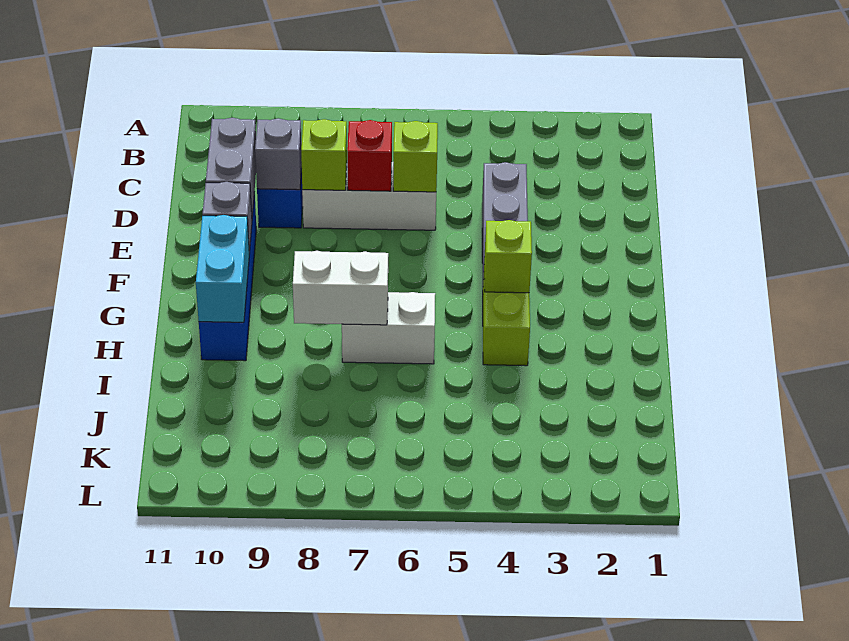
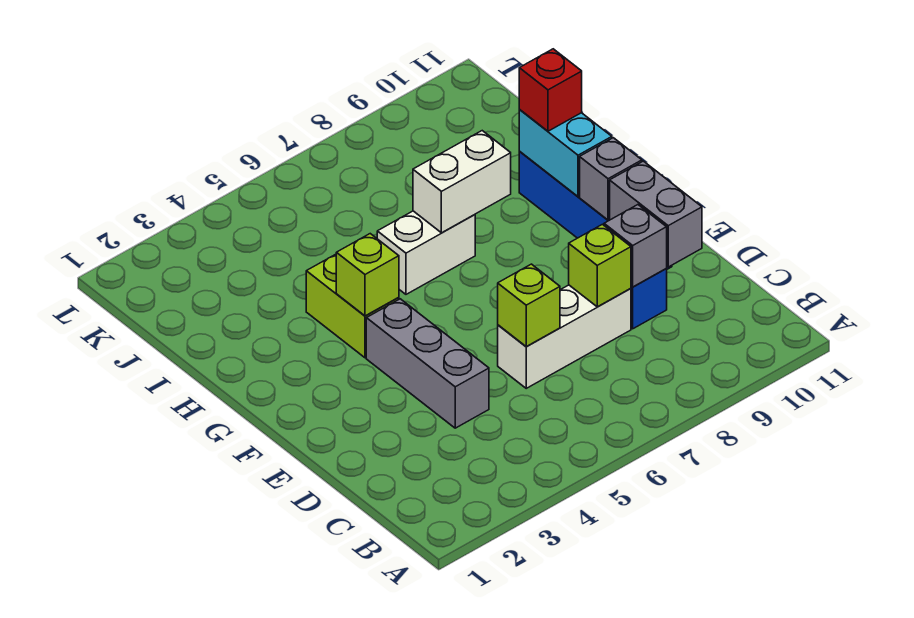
red 1x1 brick [347,120,392,191] -> red 1x1 brick moved to [519,49,582,131]

